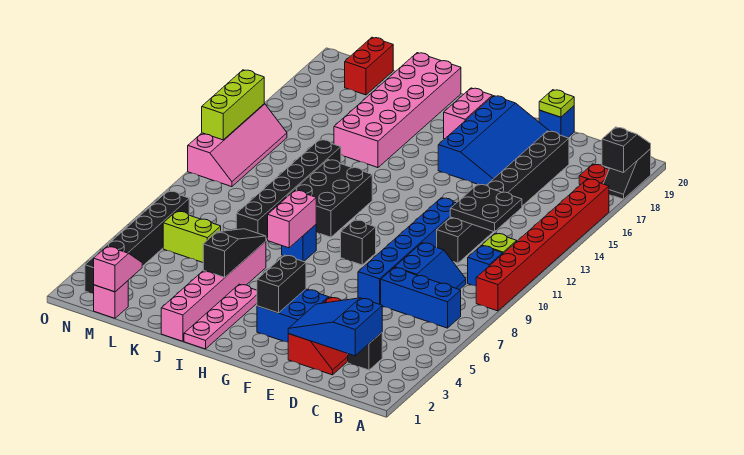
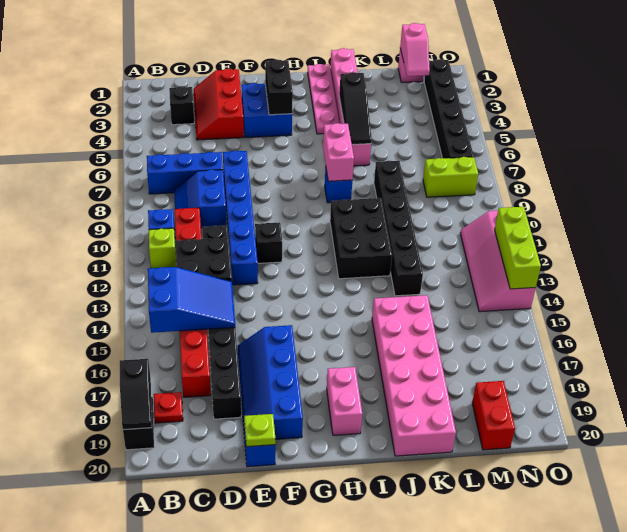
red 1x8 brick [476,179,609,311] -> red 1x8 brick moved to [175,208,211,397]
blue 2x3 slope [288,298,382,356] -> blue 2x3 slope moved to [148,267,235,333]
blue 3x4 slope [438,96,550,185] -> blue 2x4 slope [237,325,303,439]
black 1x1 brick [341,220,376,265] -> black 1x1 brick moved to [255,222,282,263]
lime 1x2 brick [163,211,221,262] -> lime 1x2 brick moved to [423,157,478,197]

